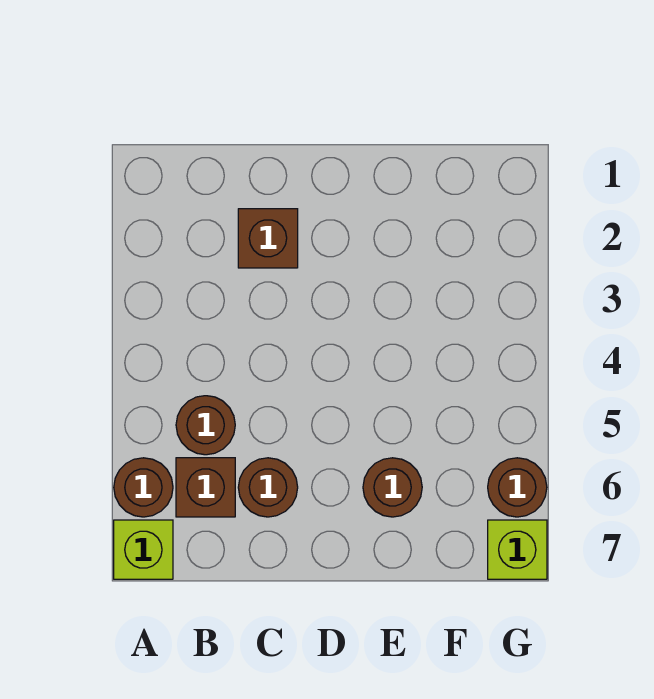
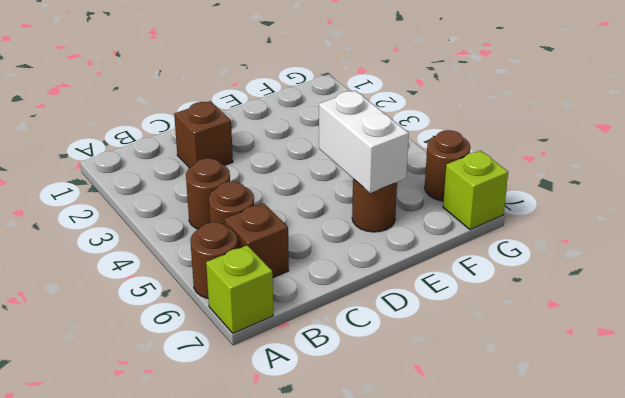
brown 1x1 round brick [238,458,298,517] -> brown 1x1 round brick moved to [186,158,230,229]
none -> white 1x2 brick [319,90,409,193]

